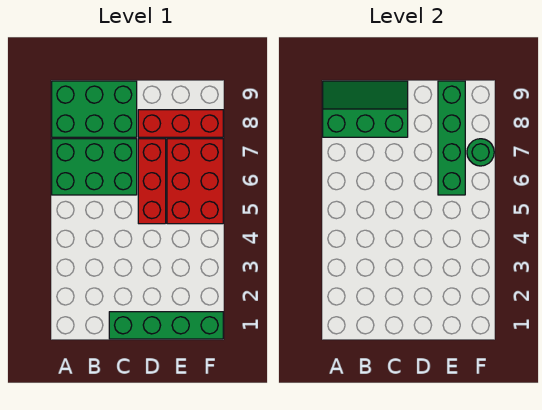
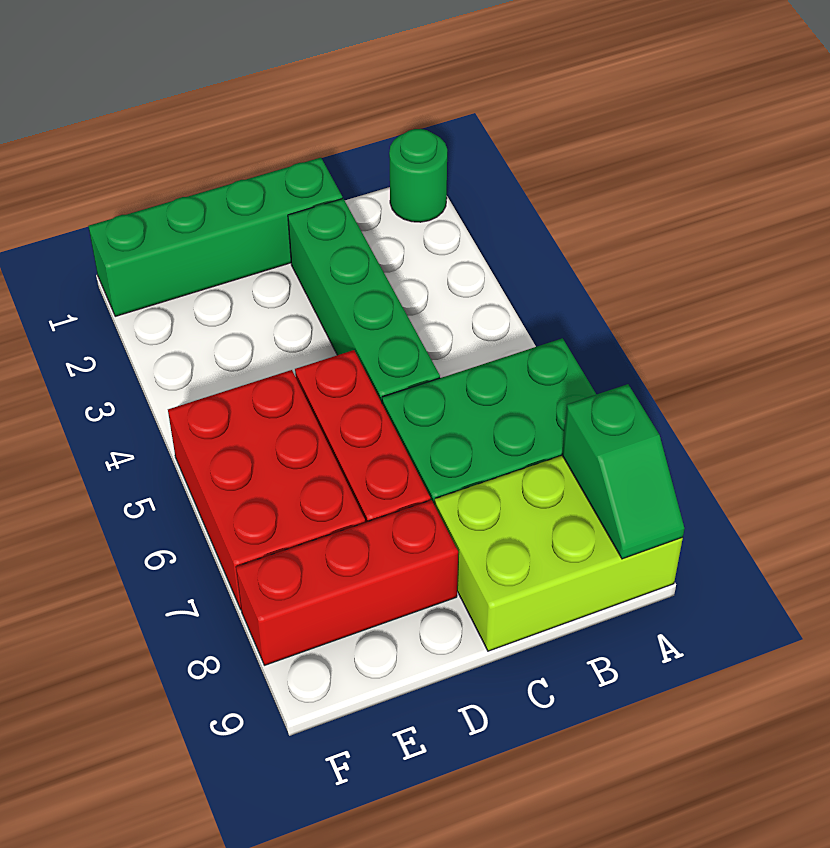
green 2x3 brick [52,81,137,137] -> lime 2x3 brick [435,456,683,651]
green 2x3 slope [323,81,408,137] -> green 1x2 slope [562,384,684,559]
green 1x4 brick [438,81,465,195] -> green 1x4 brick moved to [288,199,440,403]
green 1x1 round brick [467,139,494,166] -> green 1x1 round brick moved to [389,129,447,222]

